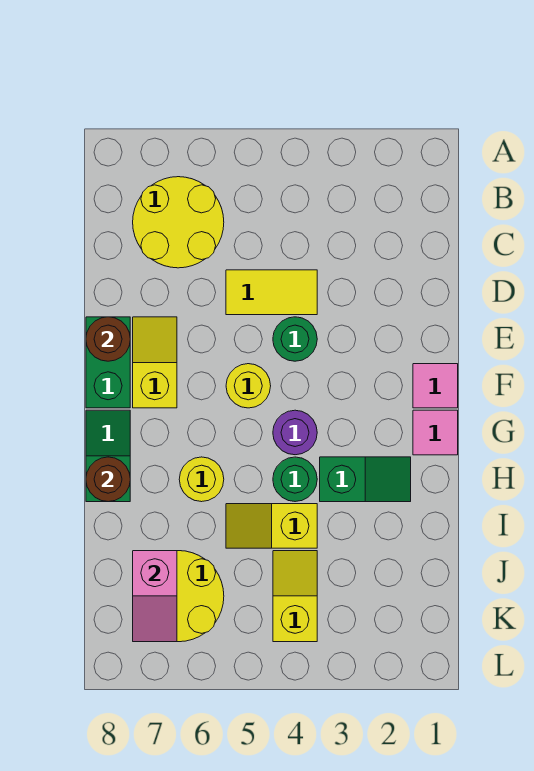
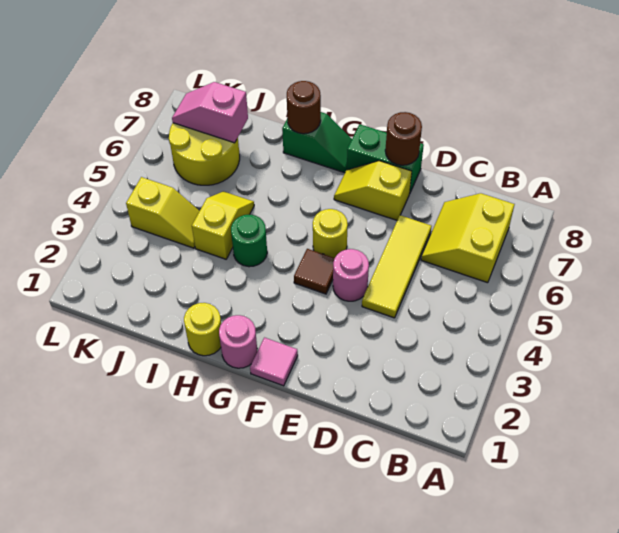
yellow 2x2 round brick [133,177,224,268] -> yellow 2x2 slope [421,193,515,283]
yellow 1x2 tile [226,270,317,315] -> yellow 1x3 tile [362,215,432,318]
green 1x1 round brick [273,317,317,361] -> pink 1x1 round brick [333,249,369,301]
yellow 1x2 slope [133,317,177,408] -> yellow 1x2 slope turned to [334,161,412,220]
none -> brown 1x1 tile [294,249,335,294]
pink 1x1 tile [413,410,458,455] -> pink 1x1 round brick [219,315,257,368]
purple 1x1 round brick [273,410,317,455] -> none
green 1x2 slope [320,457,411,502] -> none
yellow 1x1 round brick [179,457,224,502] -> yellow 1x1 round brick moved to [184,303,221,356]

